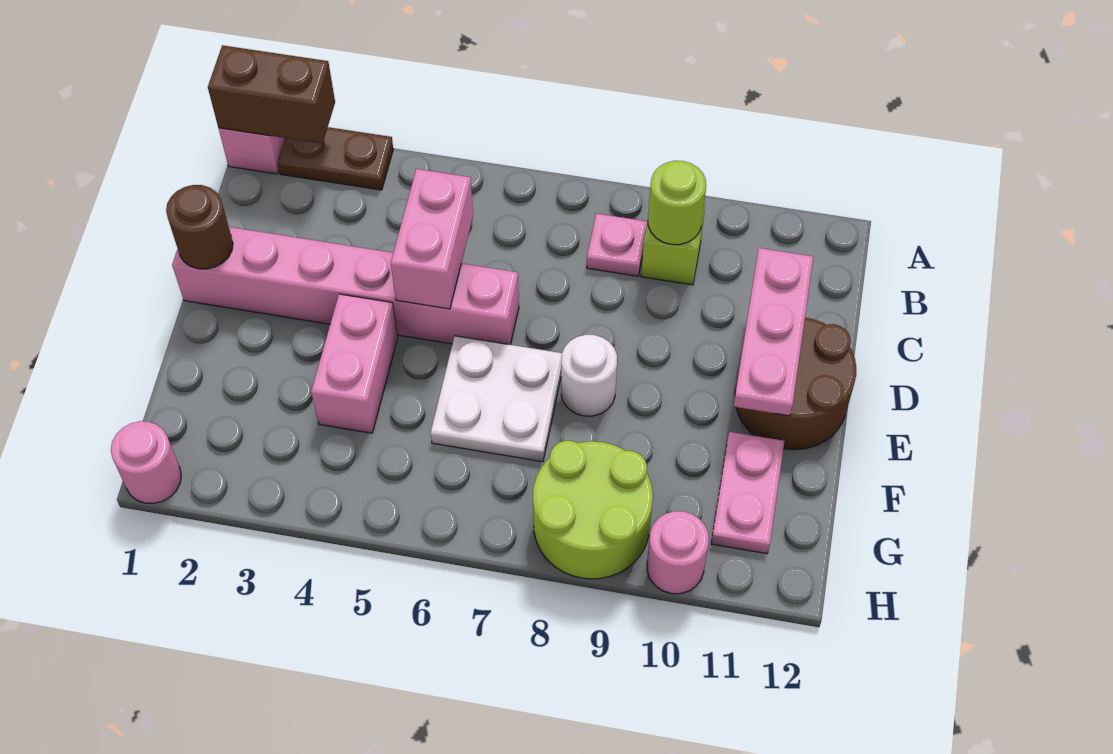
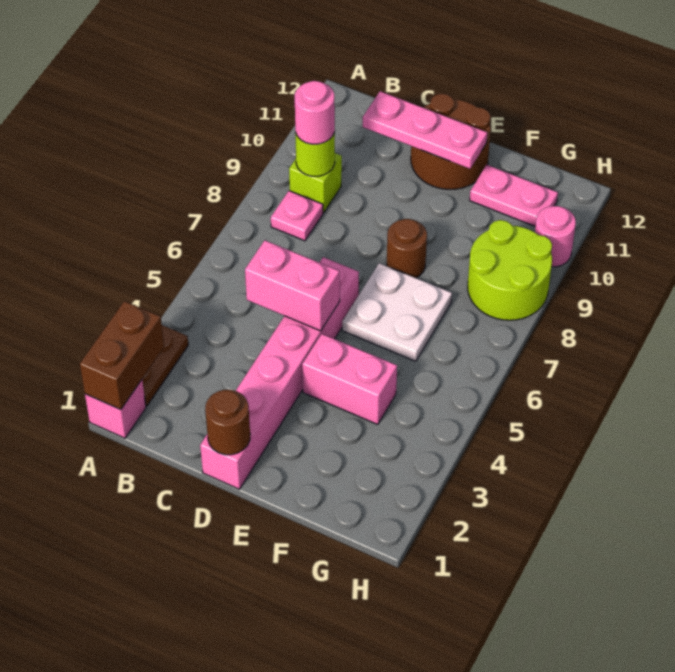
white 1x1 round brick [561,335,617,416] -> brown 1x1 round brick [387,219,427,278]
pink 1x1 round brick [111,421,181,503] -> pink 1x1 round brick moved to [295,81,335,144]

